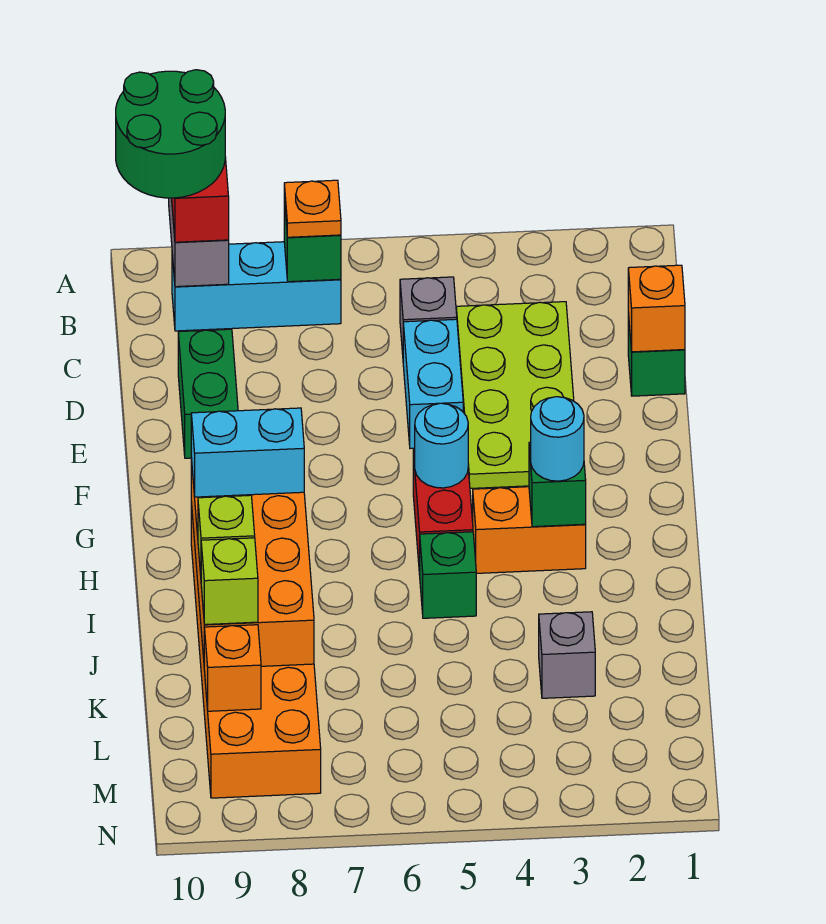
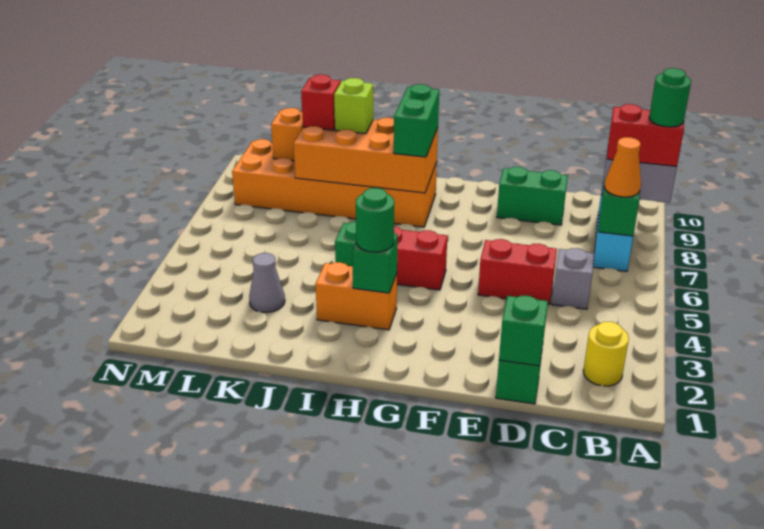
green 2x2 round brick [116,70,225,198] -> green 1x1 round brick [649,68,691,127]
none -> yellow 1x1 round brick [583,322,629,386]
orange 1x1 plate [284,180,341,237] -> orange 1x1 cone [604,137,641,197]
lime 2x4 plate [456,302,574,488] -> none
orange 1x1 brick [628,265,685,352] -> green 1x1 brick [499,296,548,366]
cyan 1x2 brick [403,319,463,449] -> red 1x2 brick [478,239,557,304]
cyan 1x1 round brick [415,403,468,488] -> none
orange 1x2 brick [473,487,586,573] -> orange 1x2 brick turned to [315,262,397,330]
cyan 1x1 round brick [531,397,584,481] -> green 1x1 round brick [356,188,394,252]
cyan 1x2 brick [191,408,304,497] -> green 1x2 brick [394,84,439,157]
grey 1x1 brick [539,612,595,698] -> grey 1x1 cone [249,253,285,312]
lime 1x1 brick [201,538,258,625] -> red 1x1 brick [301,75,341,130]

